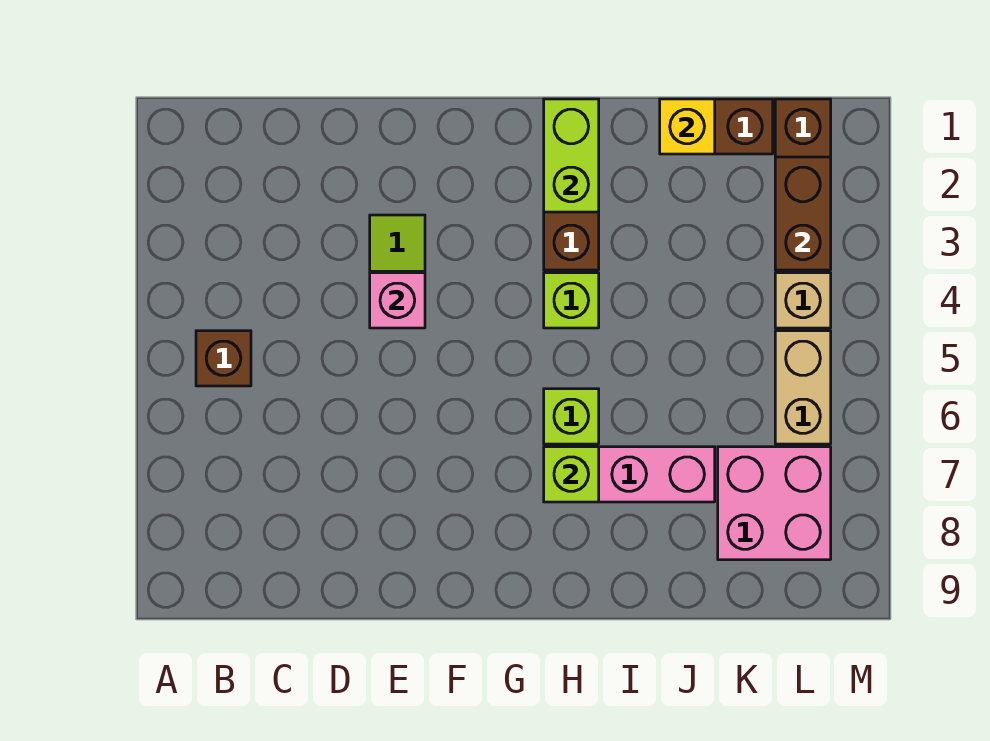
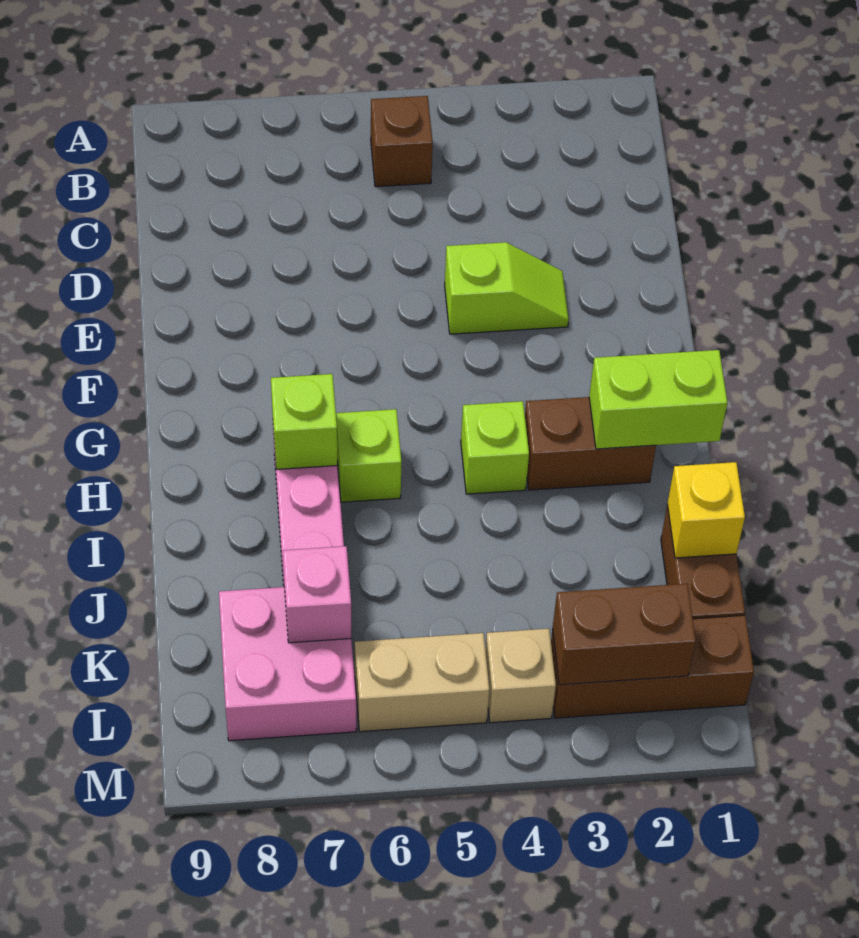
pink 1x1 brick [370,273,425,328] -> pink 1x1 brick moved to [283,546,351,643]

